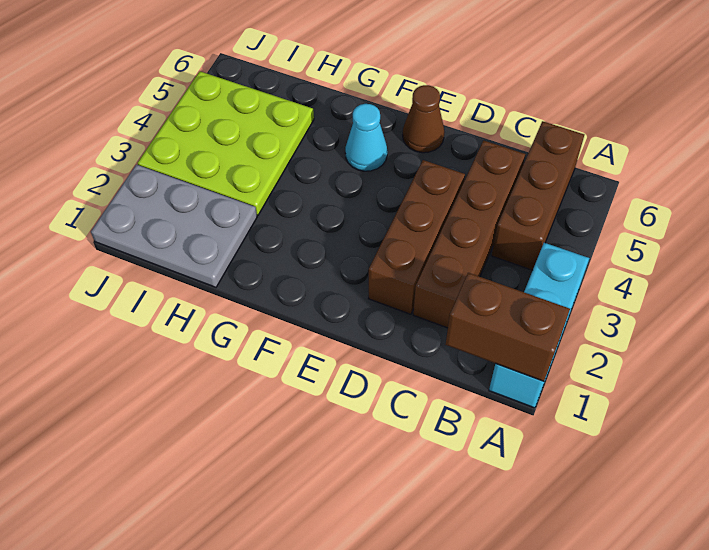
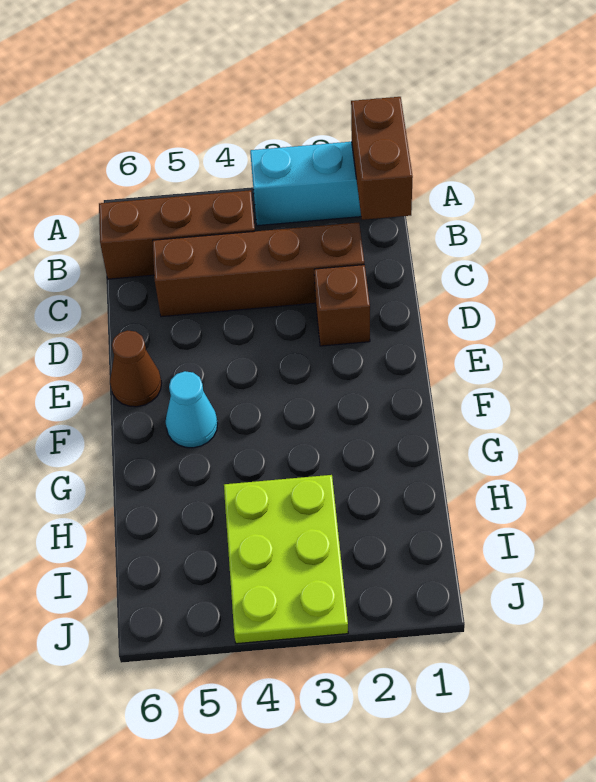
brown 1x3 brick [368,160,465,314] -> brown 1x1 brick [314,265,370,346]
grey 2x3 plate [91,165,257,287] -> none
lime 3x3 plate [137,71,314,215] -> lime 2x3 plate [224,475,348,644]

